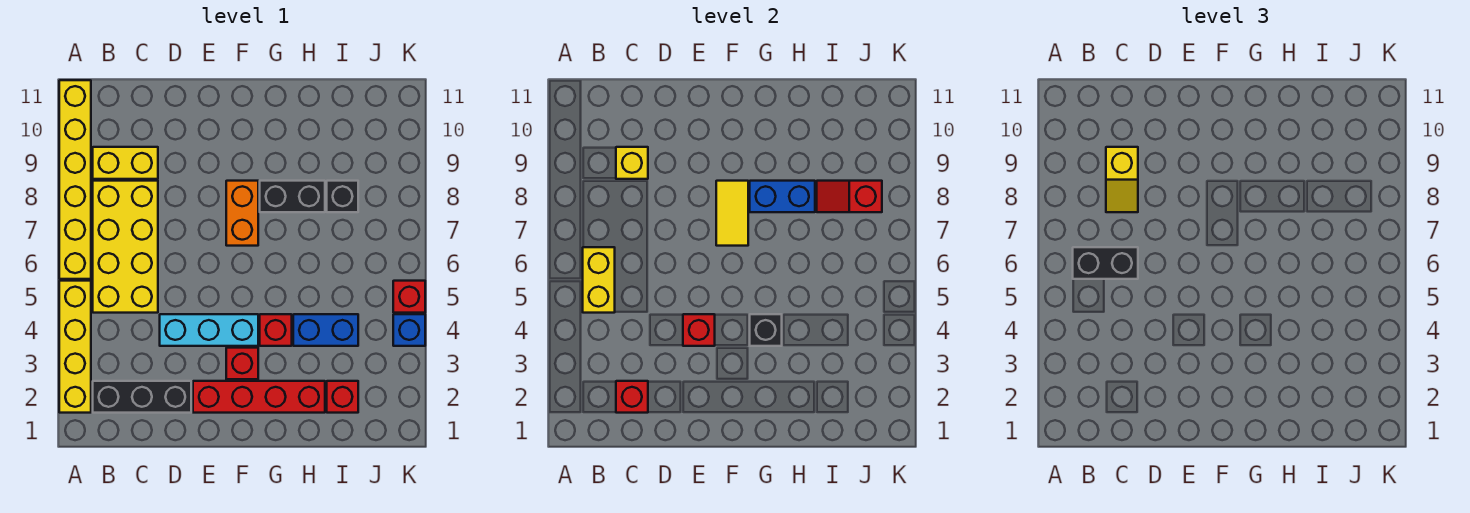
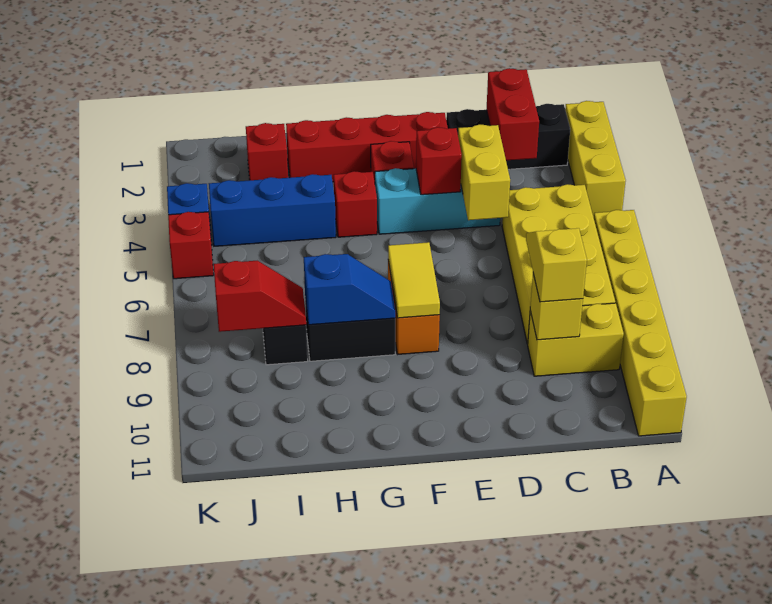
yellow 1x4 brick [59,281,91,413] -> yellow 1x3 brick [565,101,626,217]
yellow 1x2 brick [583,247,615,313] -> yellow 1x2 brick moved to [458,124,510,220]
black 1x2 brick [1073,247,1138,279] -> none
red 1x1 brick [616,381,648,413] -> red 1x2 brick [487,68,539,160]
black 1x1 brick [750,314,782,346] -> none
blue 1x2 brick [750,181,815,212] -> blue 1x2 slope [304,254,395,325]
blue 1x2 brick [293,314,358,346] -> blue 1x3 brick [209,174,336,246]

